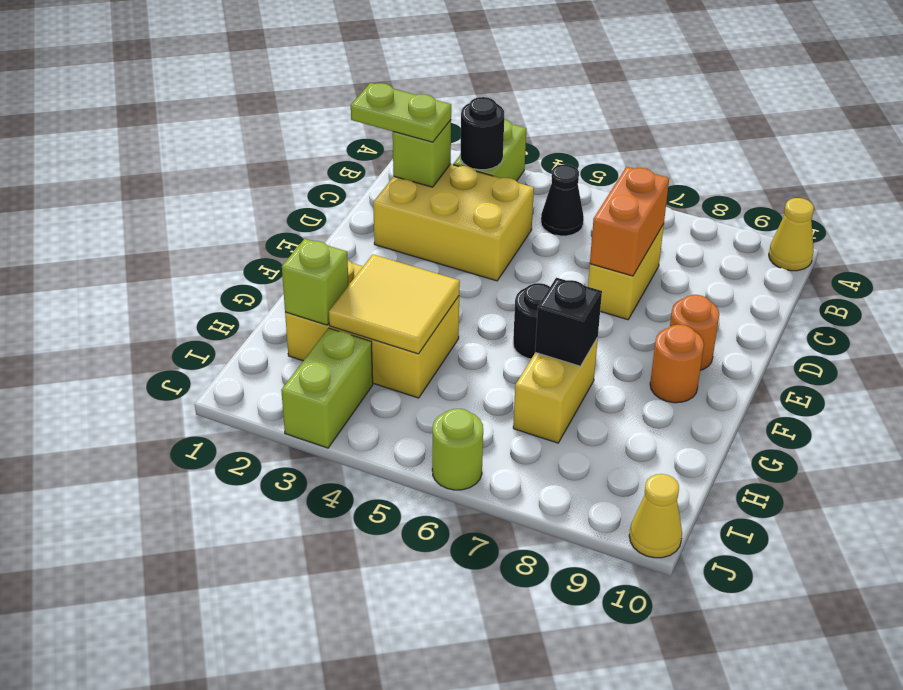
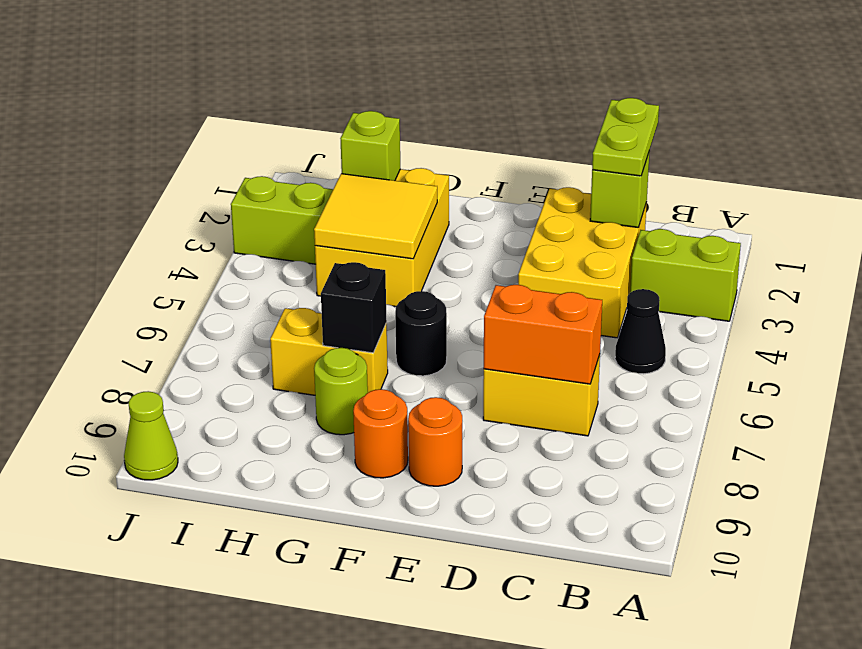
yellow 1x1 cone [769,198,814,271] -> none
black 1x1 round brick [460,97,504,170] -> none
lime 1x1 round brick [432,409,483,490] -> lime 1x1 round brick moved to [314,348,368,435]
yellow 1x1 cone [629,474,682,558] -> lime 1x1 cone [124,391,178,480]

